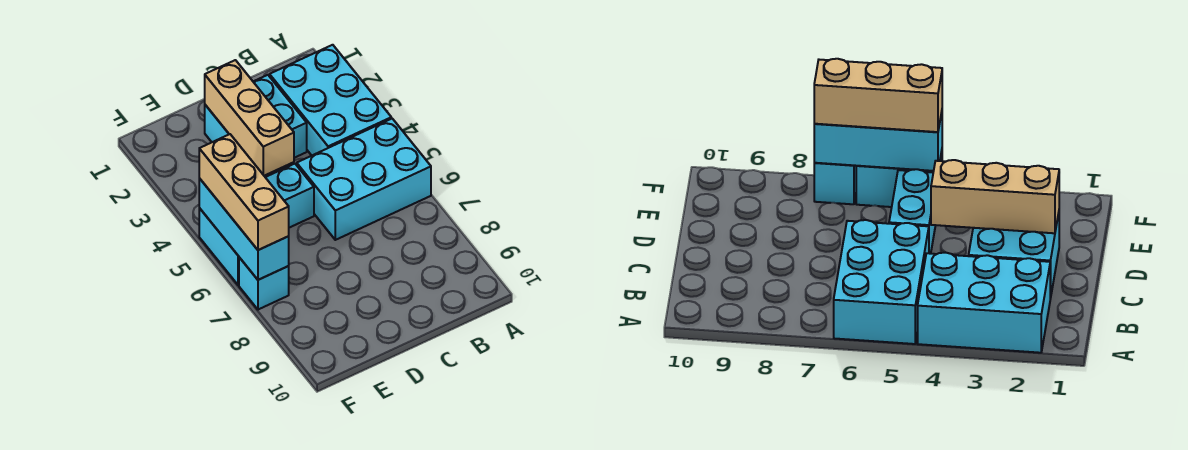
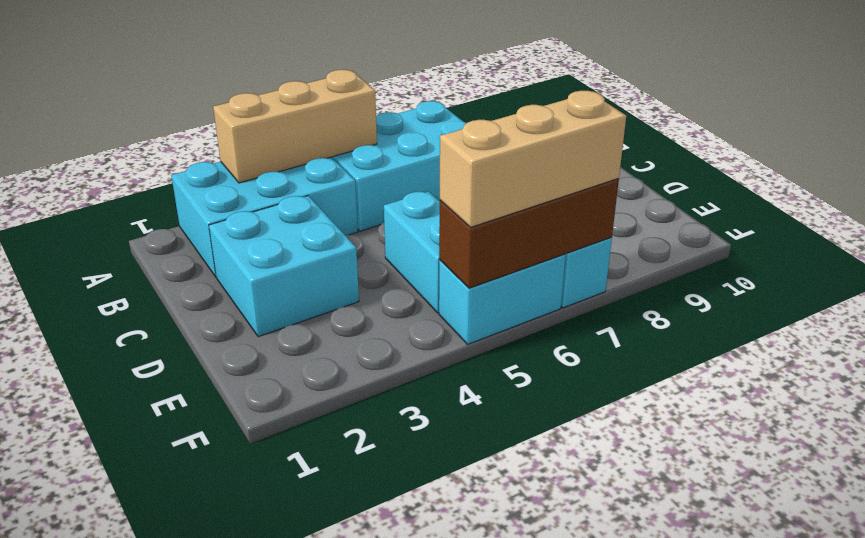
cyan 2x3 brick [297,119,431,240] -> cyan 2x3 brick turned to [332,101,466,231]
tan 1x3 brick [205,60,294,176] -> tan 1x3 brick moved to [213,70,377,183]
cyan 1x3 brick [199,178,289,280] -> brown 1x3 brick [439,179,619,288]

